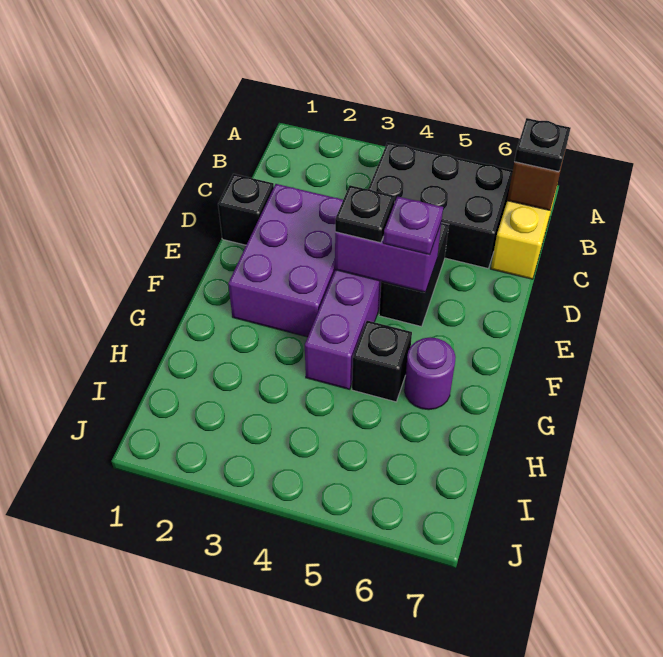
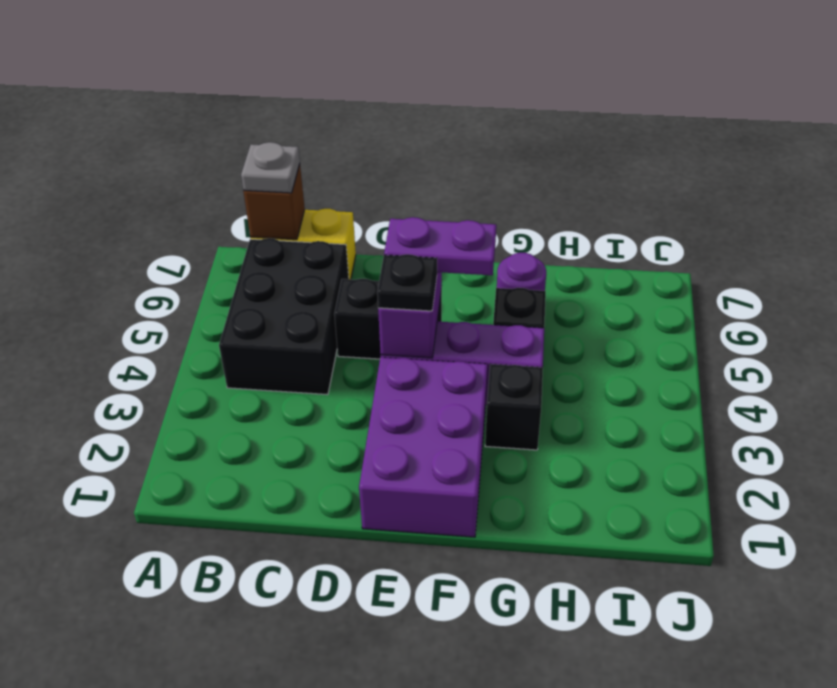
black 1x1 plate [514,118,571,172] -> grey 1x1 plate [241,142,300,193]
black 1x1 brick [218,174,274,245] -> black 1x1 brick moved to [485,364,543,450]
purple 2x3 brick [228,184,343,337] -> purple 2x3 brick turned to [359,357,487,537]
purple 1x1 plate [383,196,443,255] -> purple 1x2 plate [384,217,496,275]

